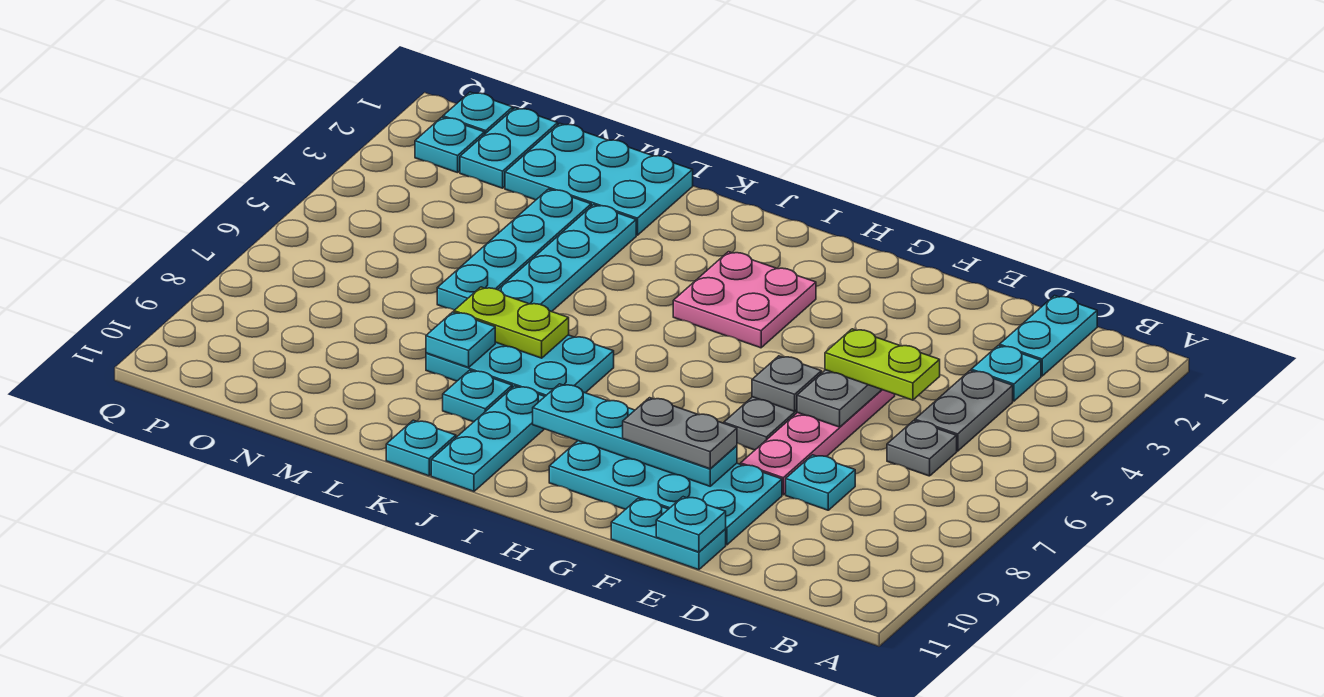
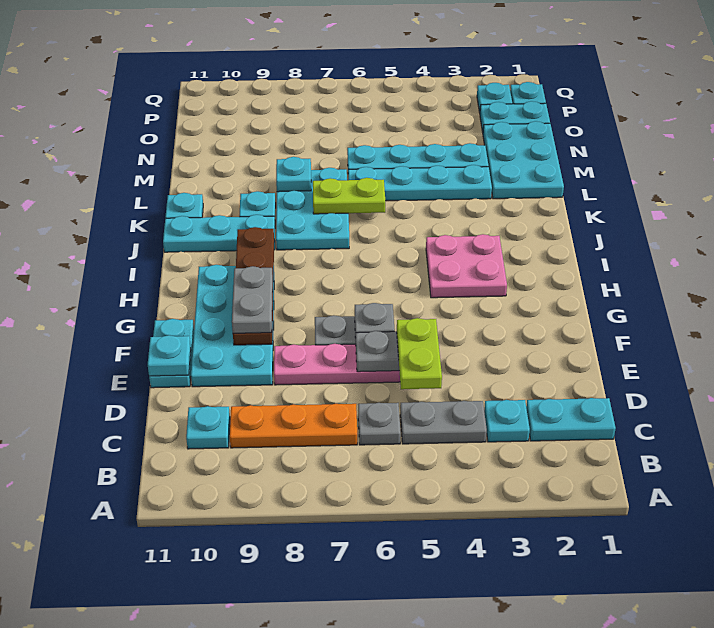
none -> orange 1x3 plate [230,404,357,448]
cyan 1x1 plate [786,455,855,510] -> cyan 1x1 plate moved to [186,406,230,449]
cyan 1x4 plate [533,384,737,486] -> brown 1x4 plate [233,227,274,345]
lime 1x2 plate [454,287,569,358] -> lime 1x2 plate turned to [313,178,385,214]

